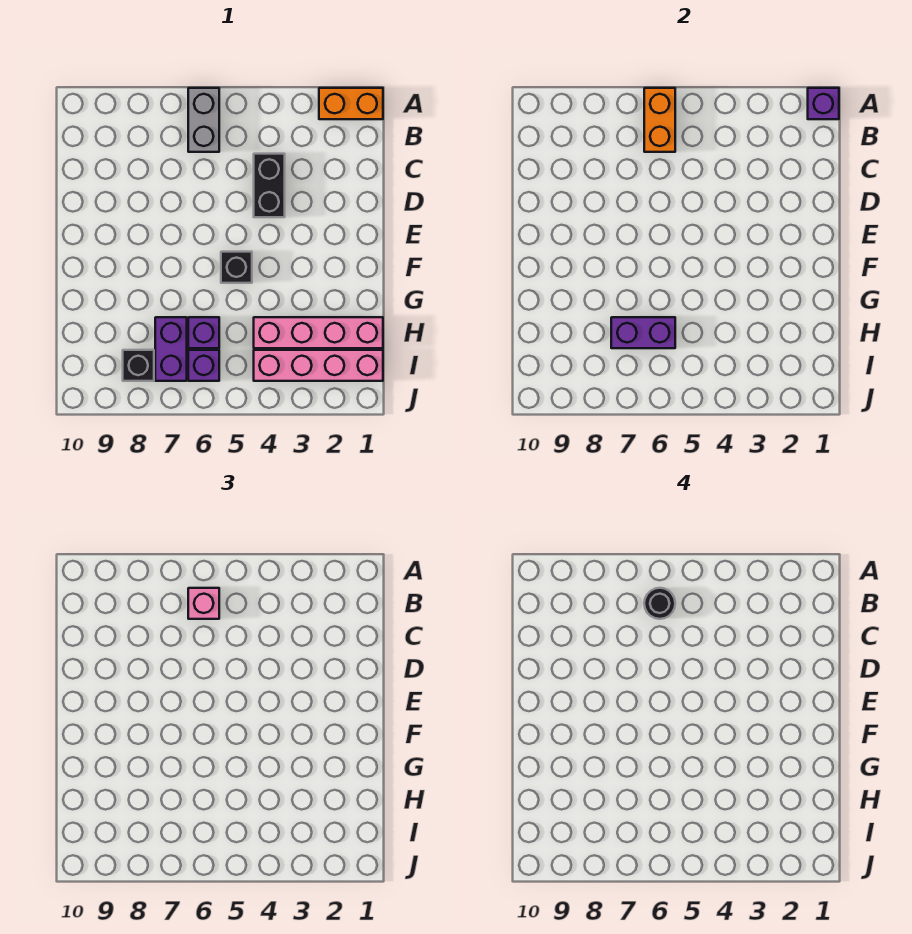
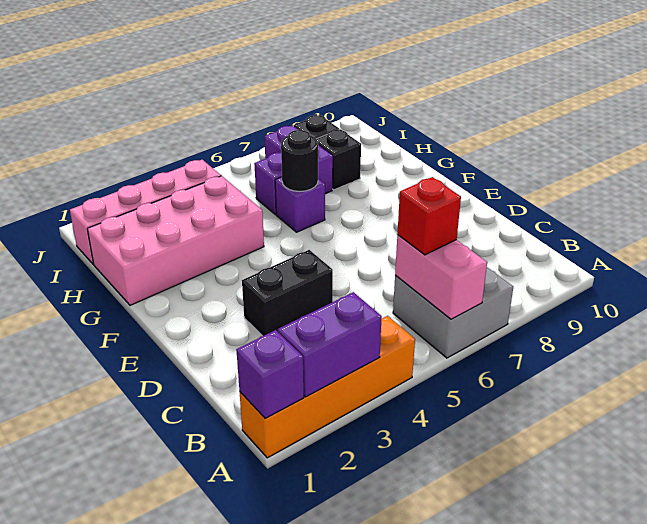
orange 1x2 brick [319,88,383,119] -> orange 1x4 brick [240,316,415,458]
grey 1x2 brick [188,88,219,152] -> grey 2x2 brick [393,268,513,358]
orange 1x2 brick [644,88,675,152] -> pink 1x2 brick [395,235,487,319]
pink 1x1 brick [188,588,219,619] -> red 1x1 brick [397,177,461,255]
black 1x1 round brick [644,588,675,619] -> black 1x1 round brick moved to [281,130,318,191]
black 1x2 brick [254,154,285,217] -> black 1x2 brick turned to [242,250,333,336]
black 1x1 brick [221,252,252,283] -> black 1x1 brick moved to [316,129,361,190]
pink 1x4 brick [254,317,383,348] -> pink 2x4 brick [87,176,264,305]
purple 1x2 brick [611,317,675,348] -> purple 1x2 brick moved to [278,292,382,397]
purple 1x1 brick [188,350,219,381] -> purple 1x1 brick moved to [275,177,325,232]

